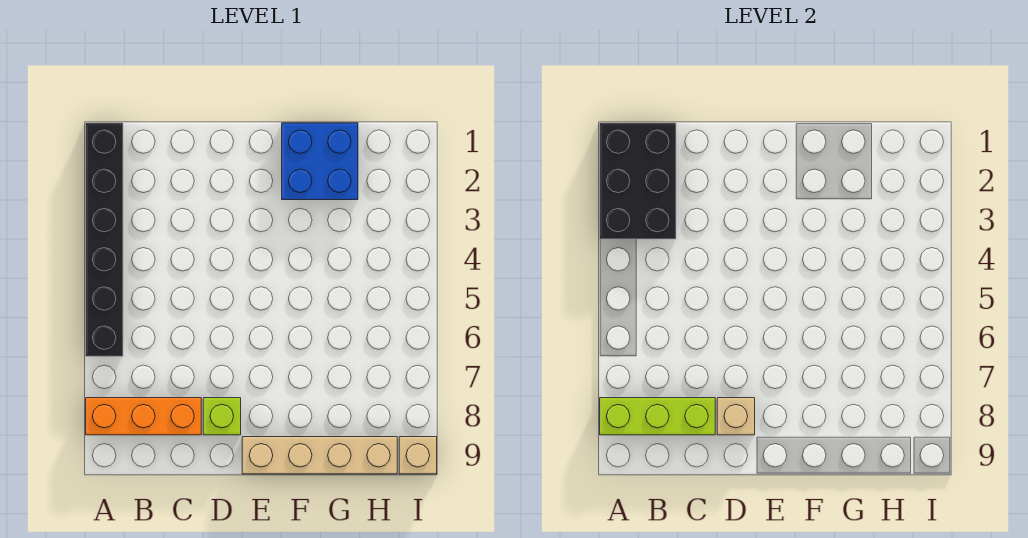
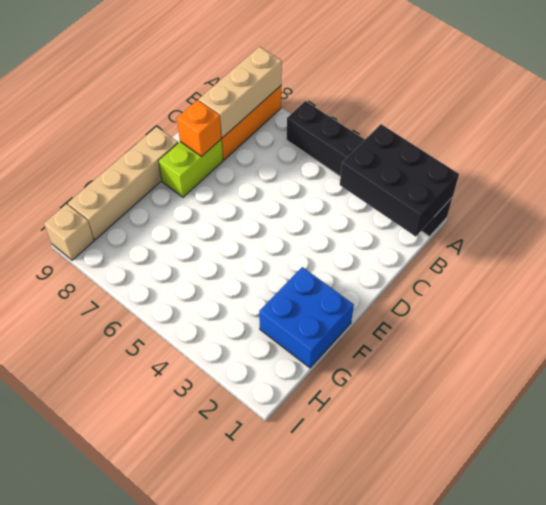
lime 1x3 brick [600,398,715,435] -> tan 1x3 brick [199,47,282,138]
lime 1x1 brick [203,398,241,435] -> lime 1x2 brick [159,139,223,197]
tan 1x1 brick [717,398,755,435] -> orange 1x1 brick [177,100,221,156]

